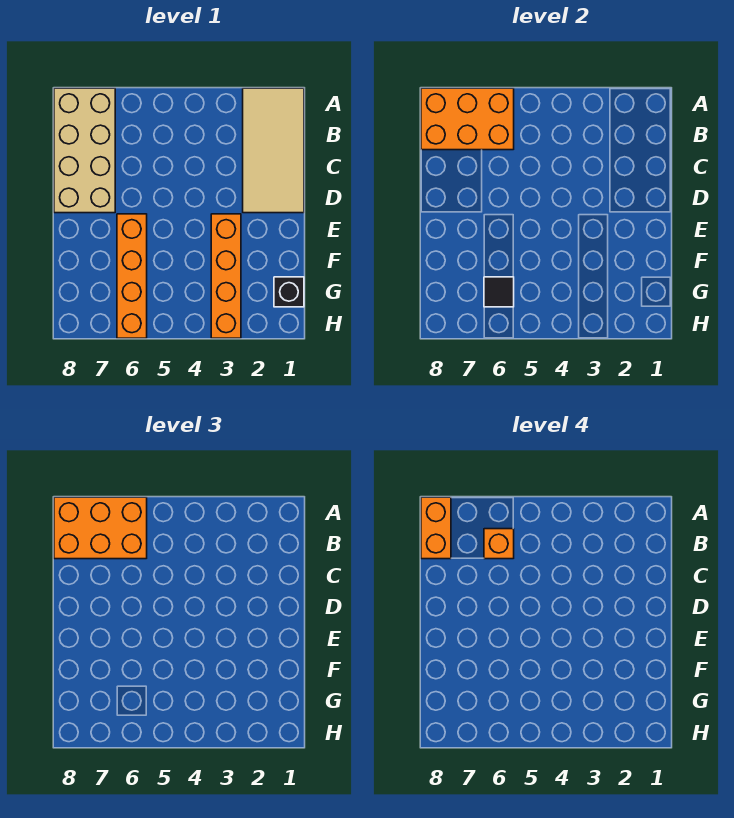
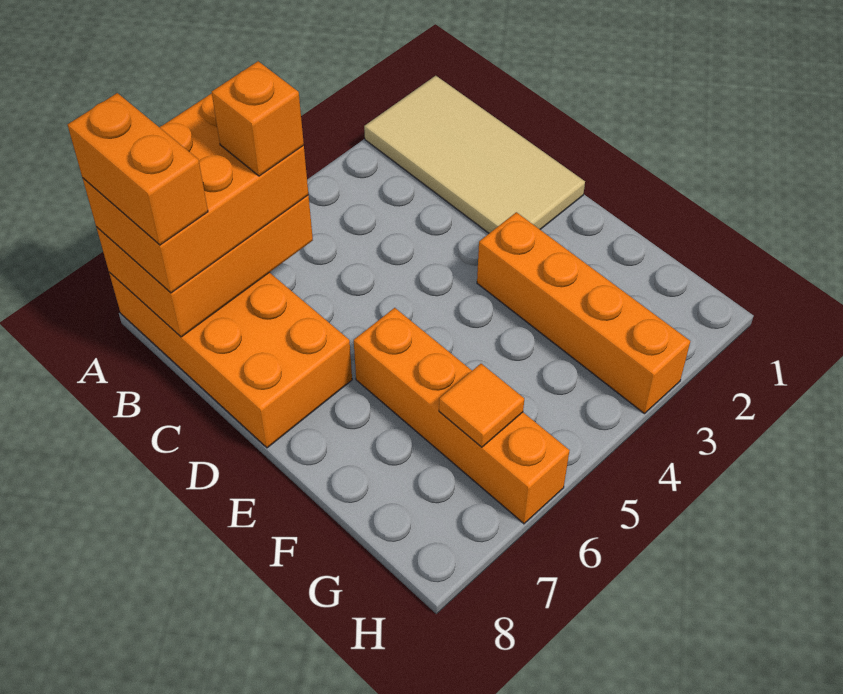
tan 2x4 brick [54,88,115,213] -> orange 2x4 brick [109,272,352,448]
black 1x1 brick [274,277,304,307] -> none
black 1x1 tile [484,277,514,307] -> orange 1x1 tile [439,364,524,447]

